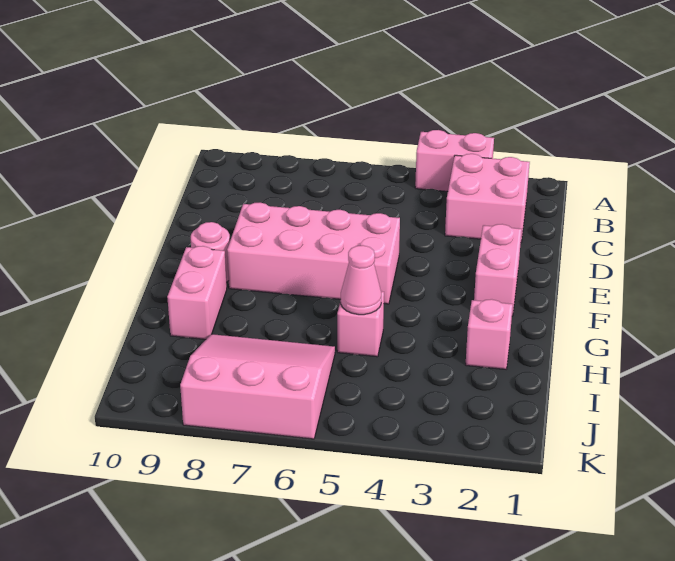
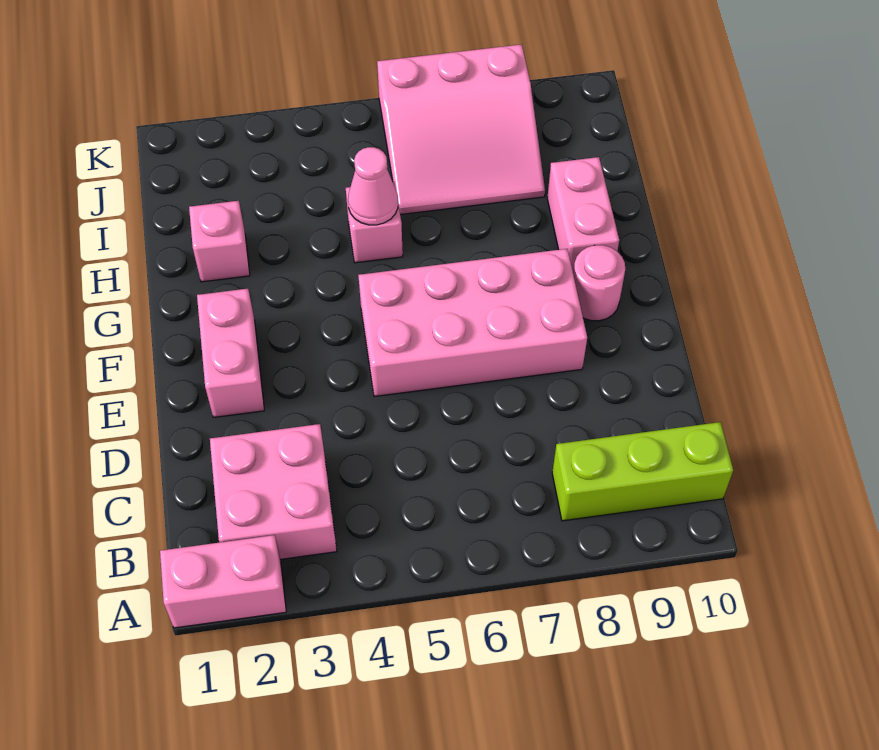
pink 1x2 brick [415,130,494,191] -> pink 1x2 brick moved to [160,535,286,628]
none -> lime 1x3 brick [552,422,733,521]

